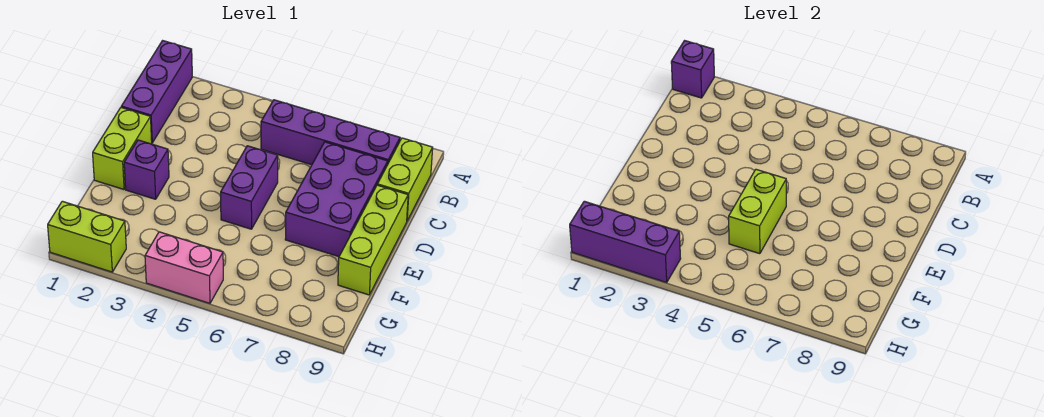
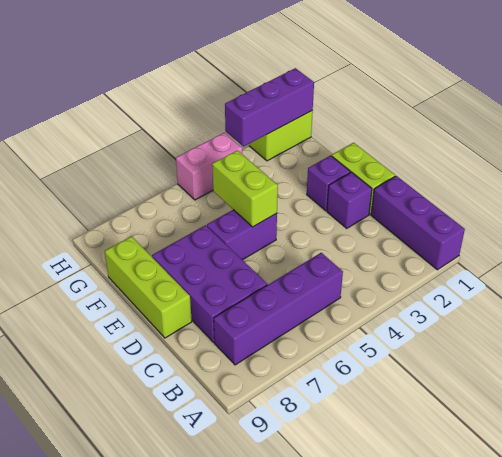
purple 1x1 brick [671,41,714,98] -> purple 1x1 brick moved to [327,172,372,228]
lime 1x2 brick [377,138,433,220] -> none
purple 1x2 brick [221,146,278,229] -> purple 1x2 brick turned to [207,210,277,260]

